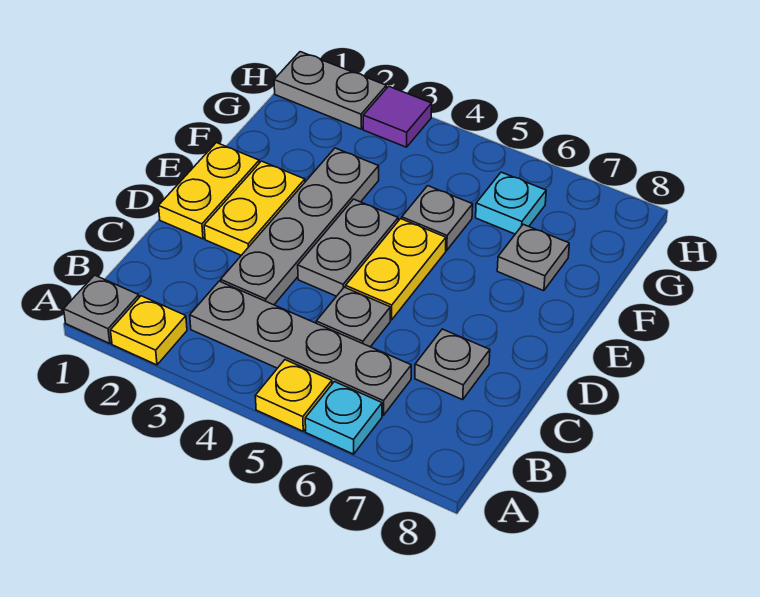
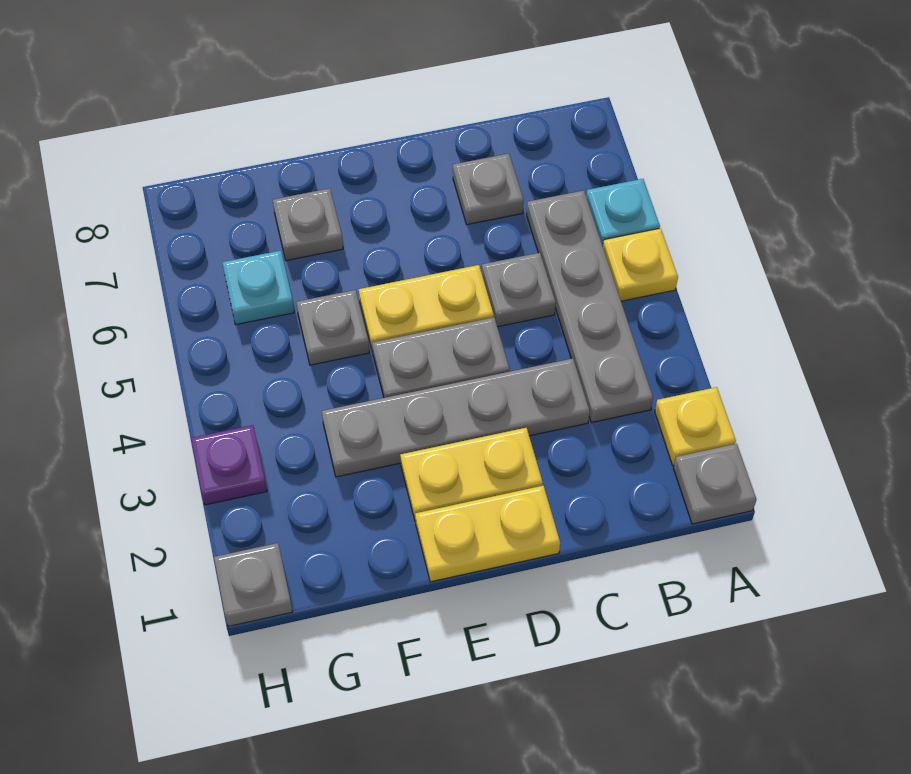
grey 1x2 plate [274,52,386,129] -> grey 1x1 plate [214,543,293,626]
purple 1x1 tile [363,86,432,147] -> purple 1x1 plate [191,425,267,505]

